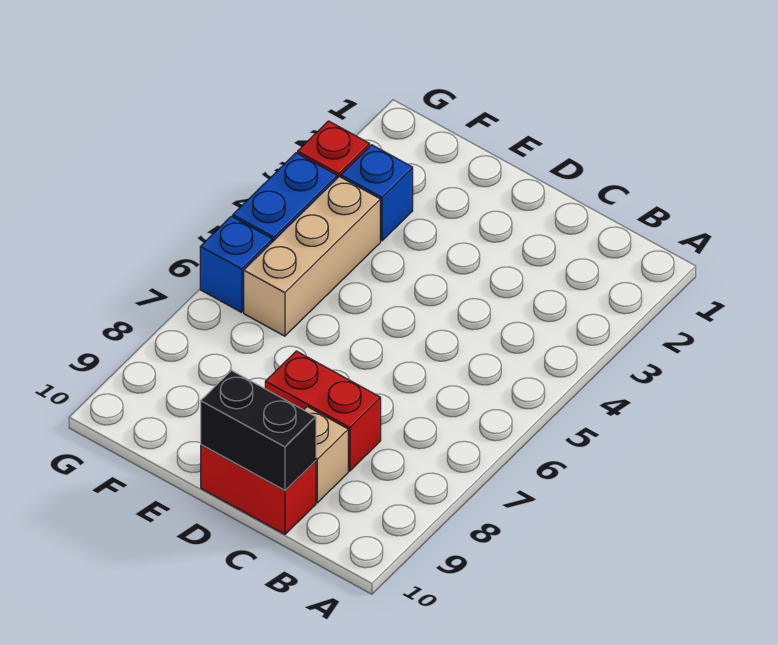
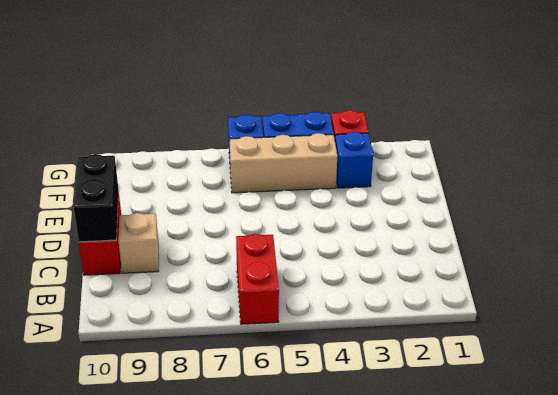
red 1x2 brick [265,351,381,471] -> red 1x2 brick moved to [236,234,279,324]

